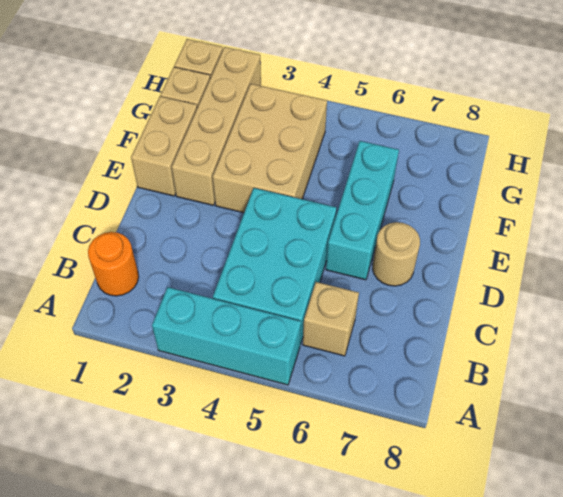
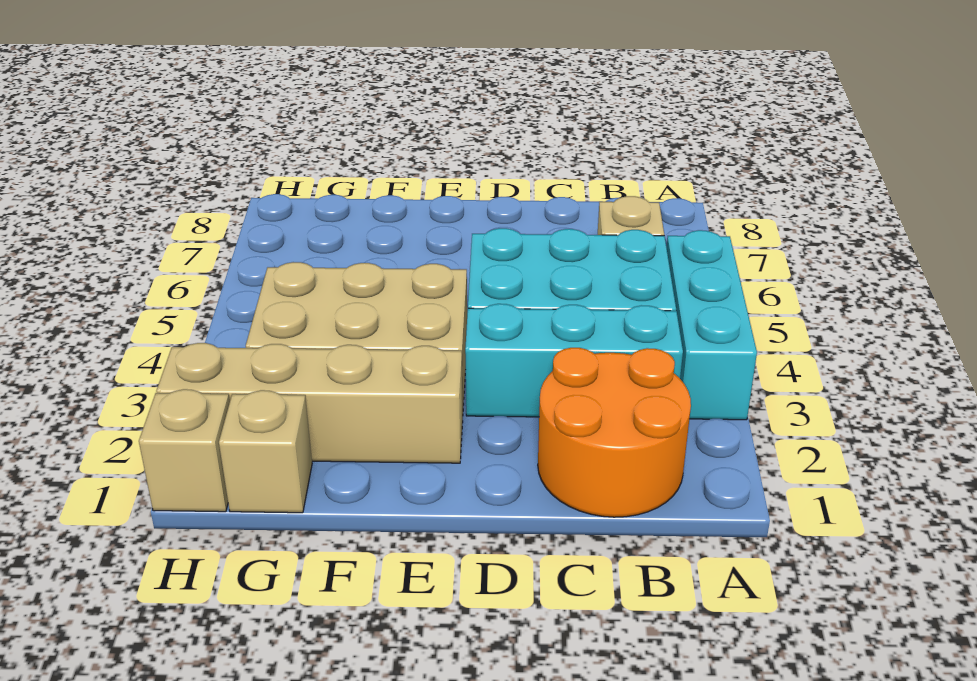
orange 1x1 round brick [88,232,139,296] -> orange 2x2 round brick [538,348,691,517]
cyan 1x3 brick [326,141,399,280] -> cyan 1x3 brick moved to [465,304,683,417]
tan 1x1 round brick [372,222,420,286] -> none
tan 1x2 brick [131,96,197,196] -> none

